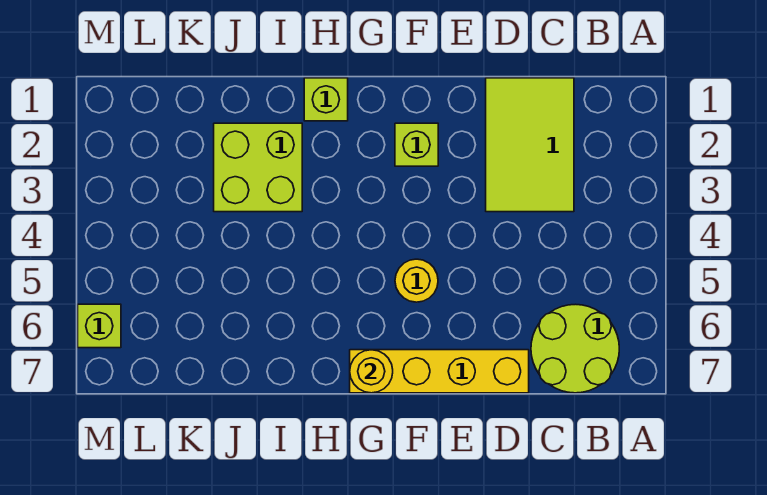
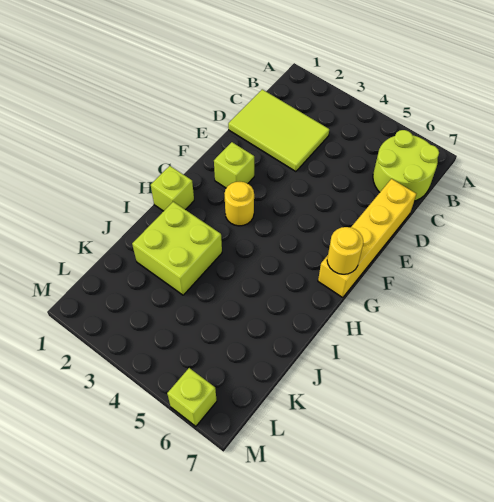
yellow 1x1 round brick [395,259,438,302] -> yellow 1x1 round brick moved to [224,182,254,226]

